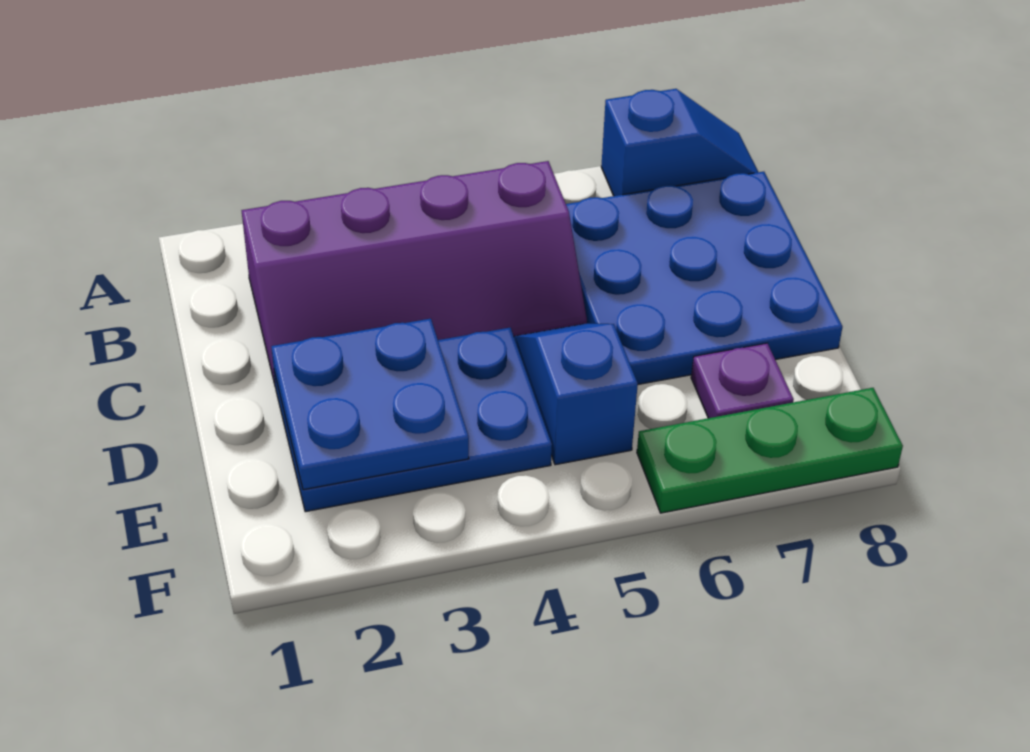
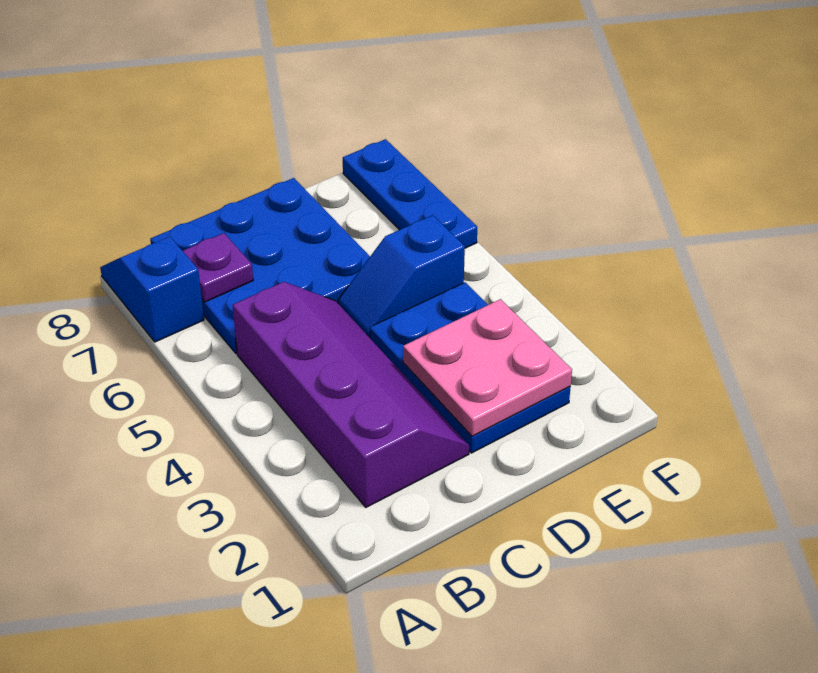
blue 2x2 plate [271,319,469,490] -> pink 2x2 plate [403,299,572,436]
purple 1x1 plate [691,343,794,418] -> purple 1x1 plate moved to [183,233,253,302]
green 1x3 plate [637,388,903,513] -> blue 1x3 plate [343,139,477,248]

